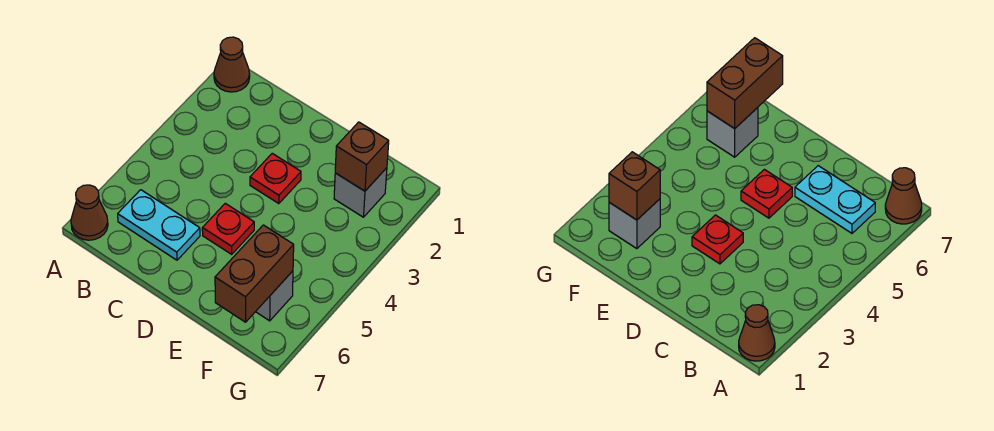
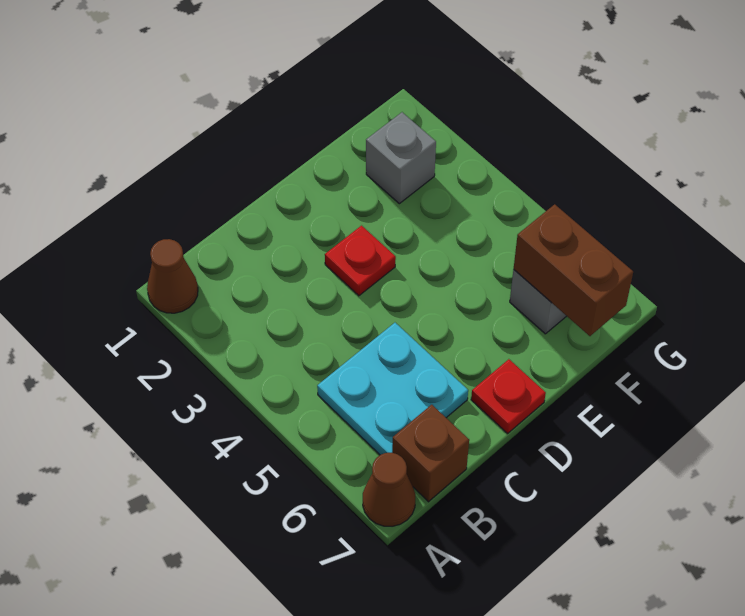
cyan 1x2 plate [118,190,200,260] -> cyan 2x2 plate [317,323,468,455]
red 1x1 plate [202,203,254,254] -> red 1x1 plate moved to [471,359,546,433]
brown 1x1 brick [335,122,389,191] -> brown 1x1 brick moved to [392,405,469,502]

